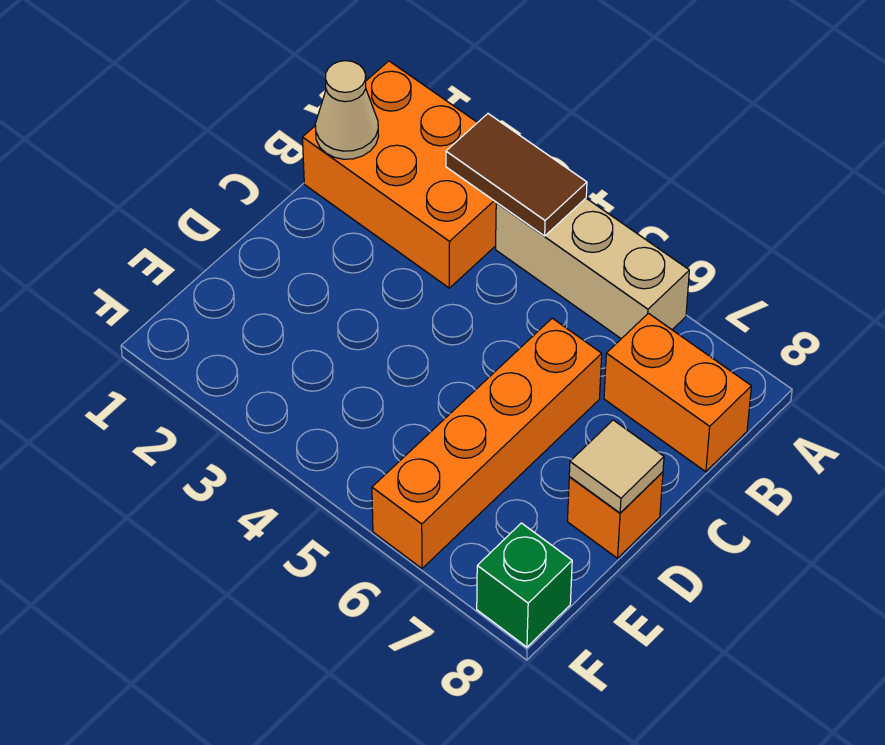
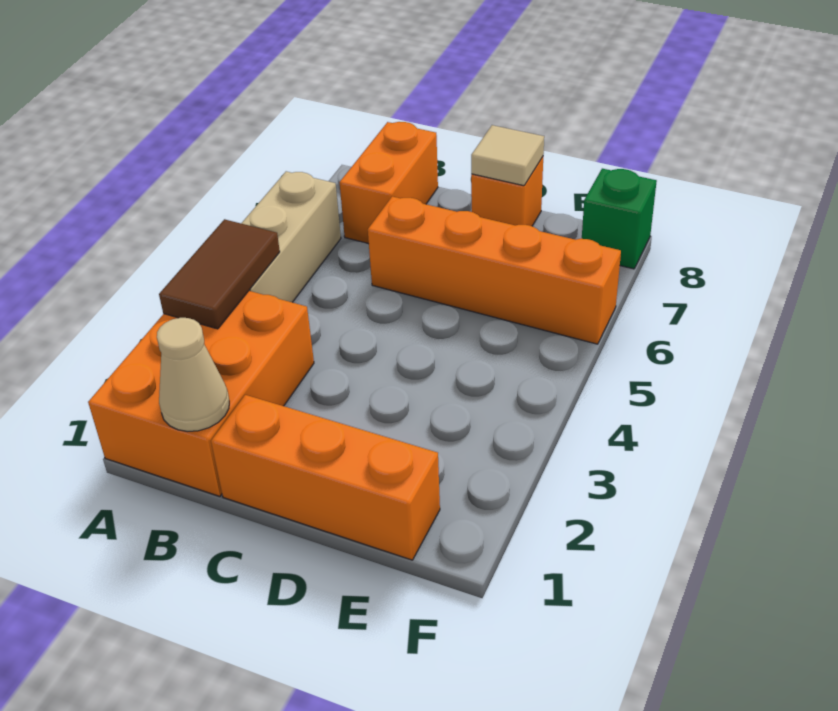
none -> orange 1x3 brick [211,395,440,560]

